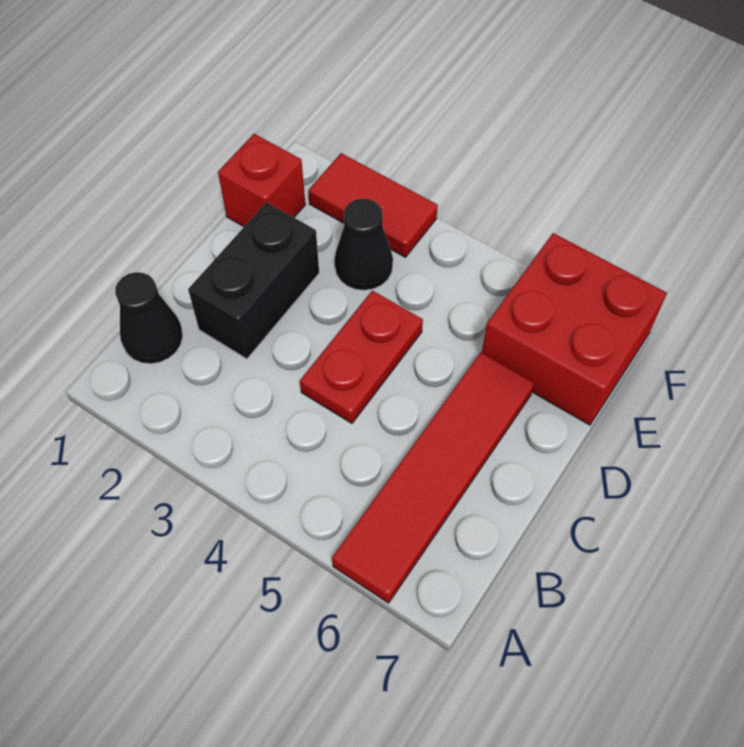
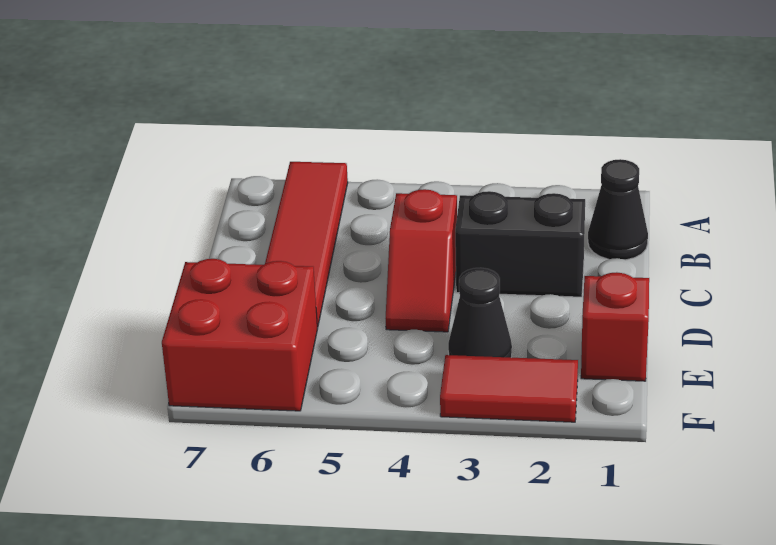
black 1x2 brick [188,202,319,359] -> black 1x2 brick turned to [455,191,585,297]
red 1x2 plate [300,291,423,423] -> red 1x2 slope [386,189,457,332]

